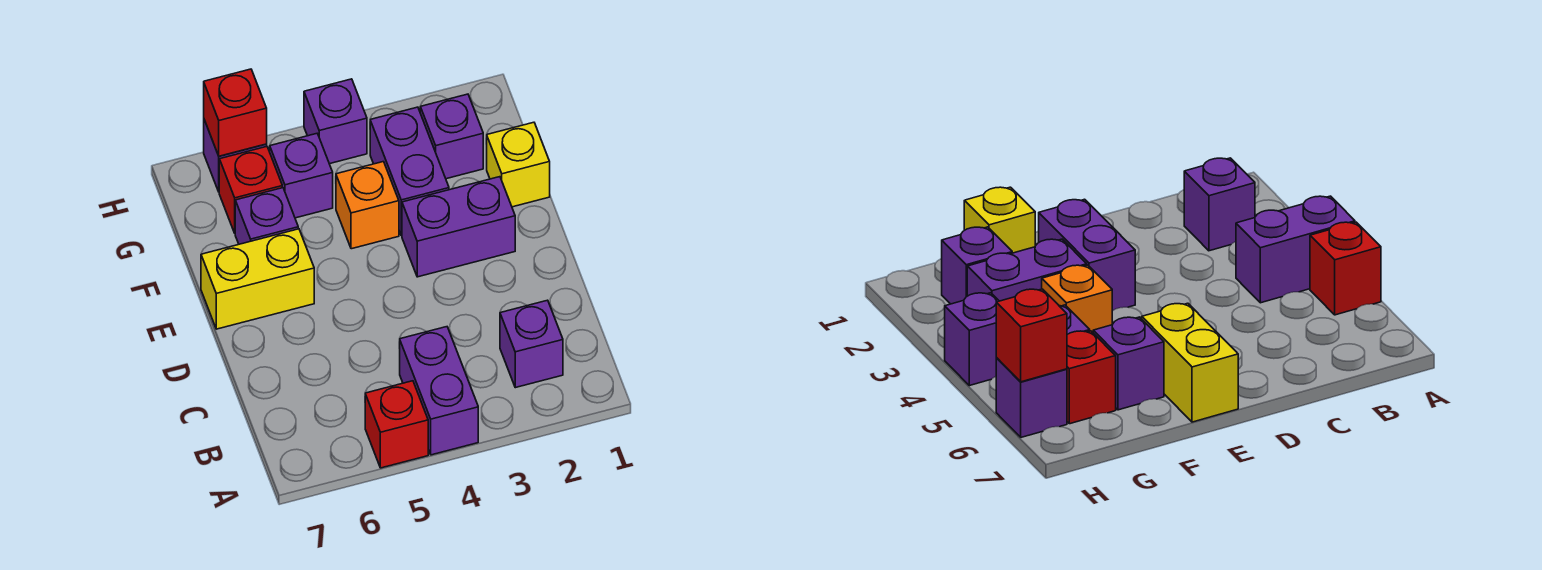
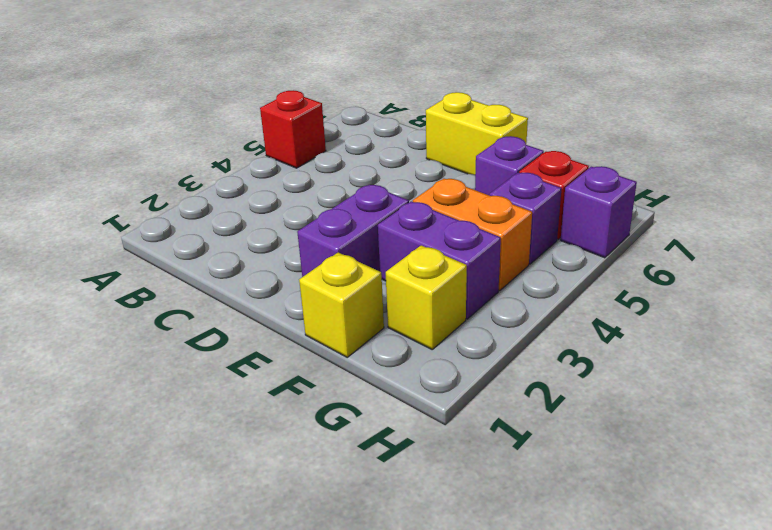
purple 1x2 brick [399,327,478,455] -> none
purple 1x1 brick [500,300,563,388] -> none
yellow 1x2 brick [201,229,314,329] -> yellow 1x2 brick turned to [426,92,528,175]
orange 1x1 brick [336,162,399,249] -> orange 1x2 brick [413,179,532,291]
purple 1x1 brick [420,94,483,179] -> yellow 1x1 brick [386,245,467,349]
purple 1x1 brick [304,79,367,164] -> none
red 1x1 brick [204,69,267,156] -> none

